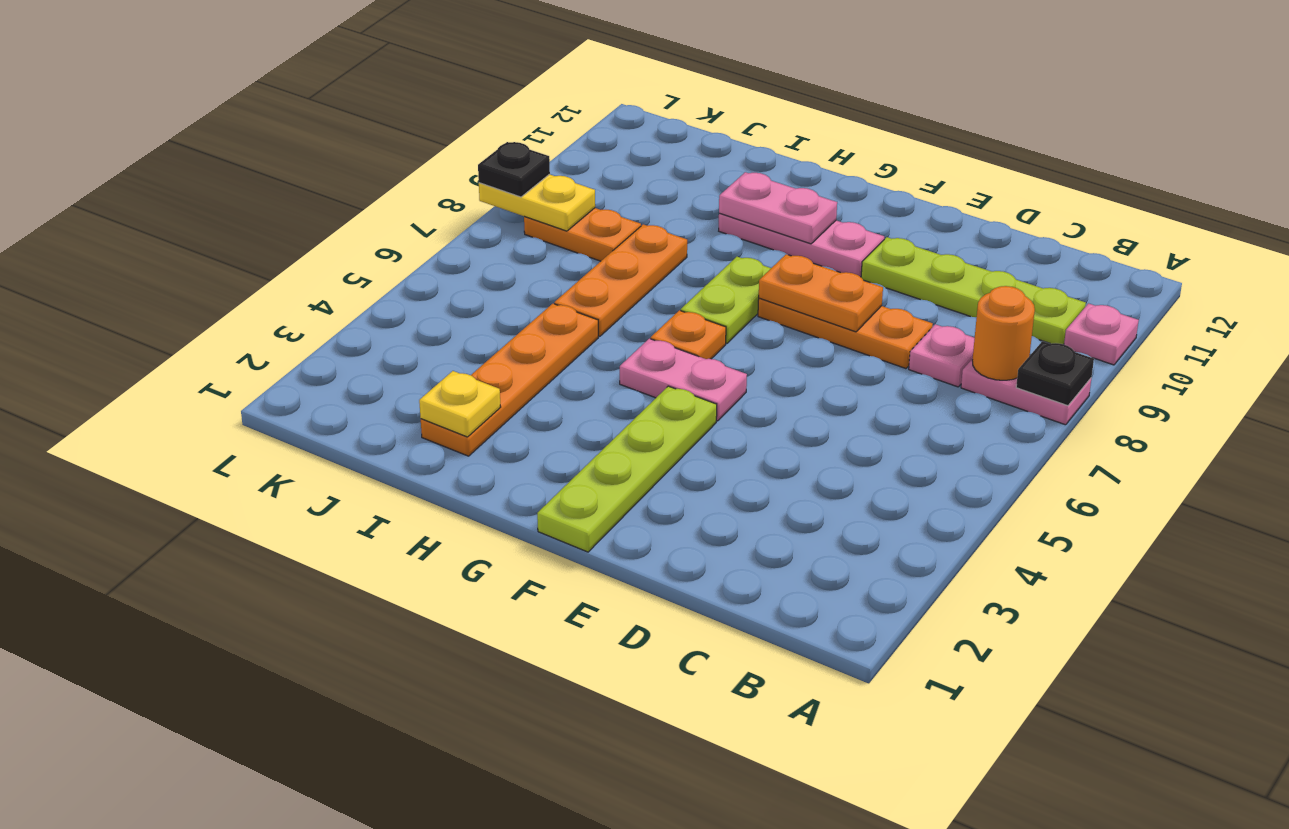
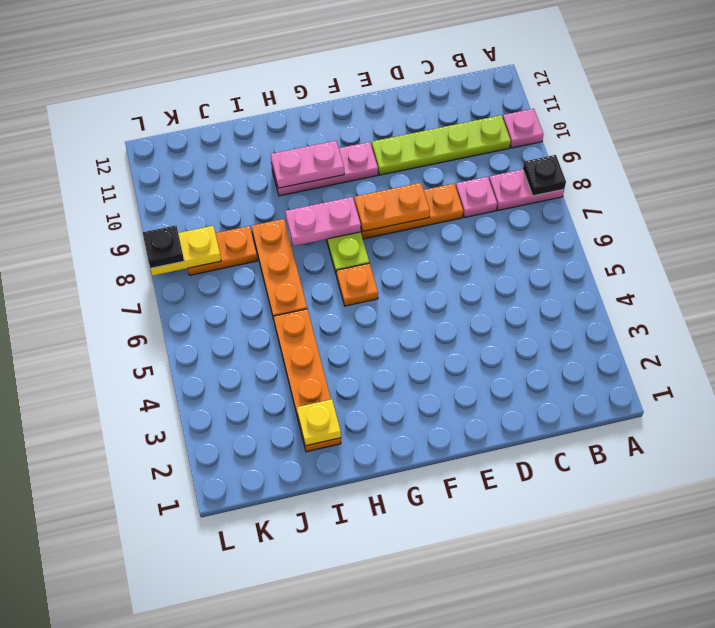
orange 1x1 round brick [972,286,1035,380] -> none
lime 1x4 plate [537,386,717,552] -> none
pink 1x2 plate [620,339,747,421] -> pink 1x2 plate moved to [285,197,361,246]

